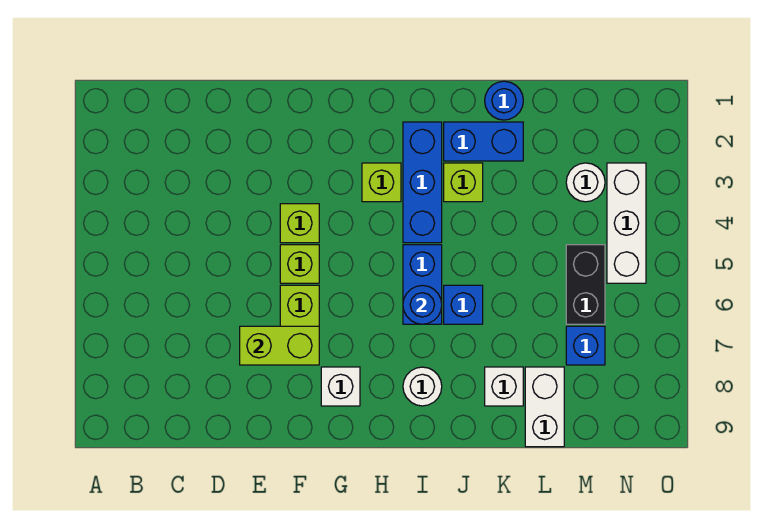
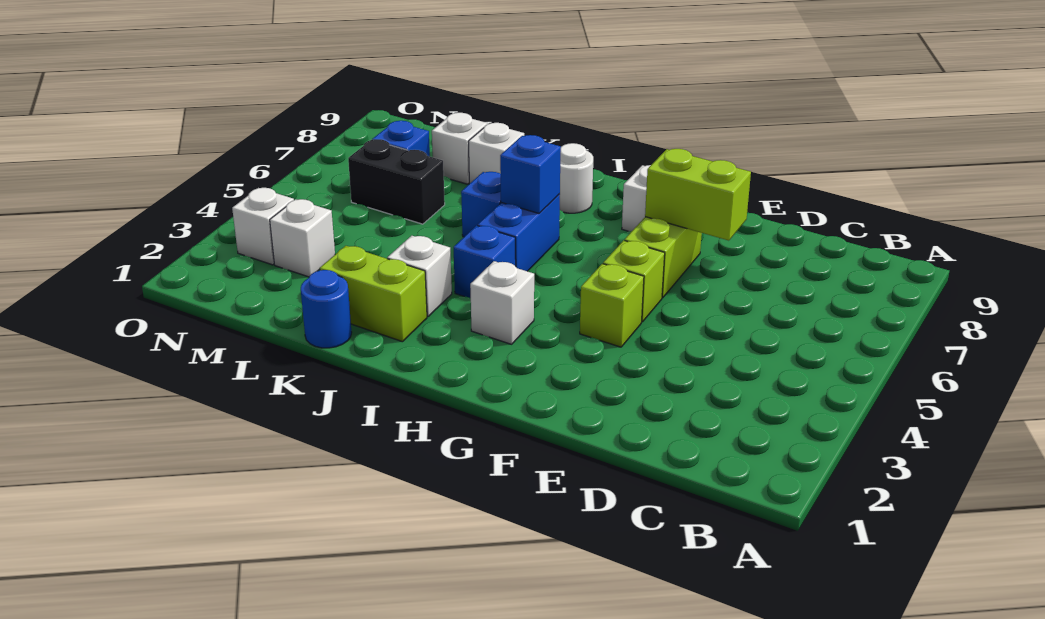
lime 1x1 brick [362,163,401,202] -> white 1x1 brick [470,261,534,344]
blue 1x3 brick [403,122,442,243] -> blue 1x1 brick [454,226,516,298]
blue 1x1 round brick [403,285,442,324] -> blue 1x1 brick [500,135,561,213]
blue 1x2 brick [444,122,523,161] -> lime 1x2 brick [320,246,427,342]
lime 1x1 brick [444,163,483,202] -> white 1x1 brick [387,236,452,317]
white 1x2 brick [525,367,564,447] -> white 1x1 brick [432,113,487,184]
white 1x1 round brick [566,163,605,202] -> white 1x1 brick [270,199,335,277]
black 1x2 brick [566,245,605,324] -> black 1x2 brick turned to [348,139,445,224]
white 1x3 brick [607,163,646,283] -> white 1x1 brick [232,188,294,265]

